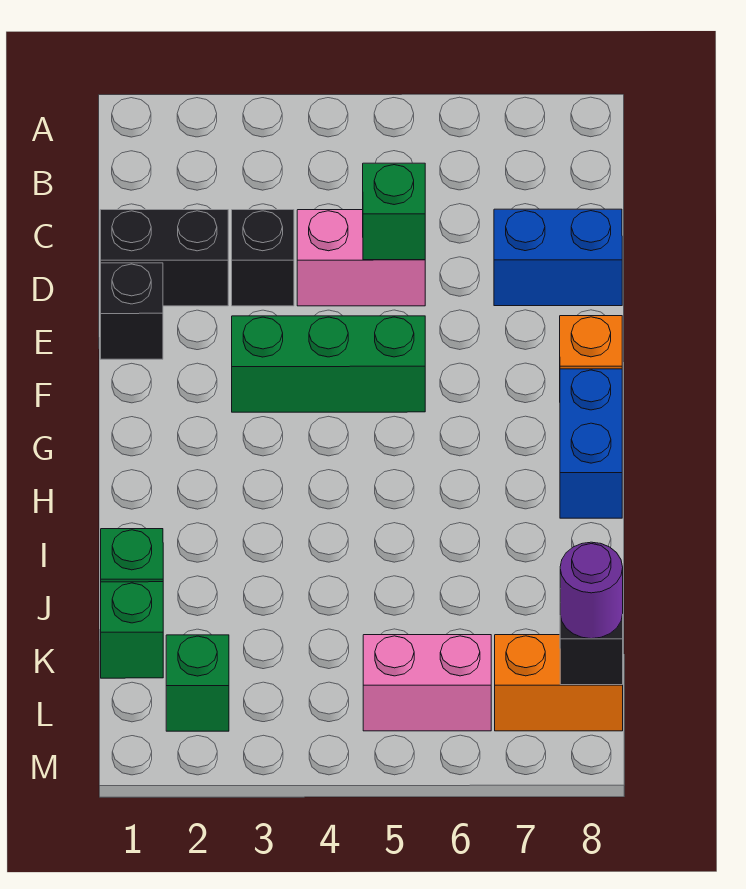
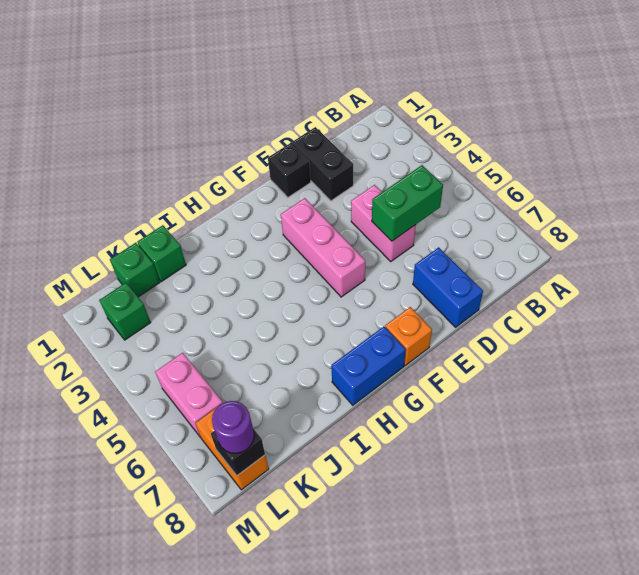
black 1x1 brick [232,210,294,306] -> none
green 1x1 brick [363,163,425,260] -> green 1x2 brick [372,165,443,241]
green 1x3 brick [232,316,425,412] -> pink 1x3 brick [281,198,365,297]

